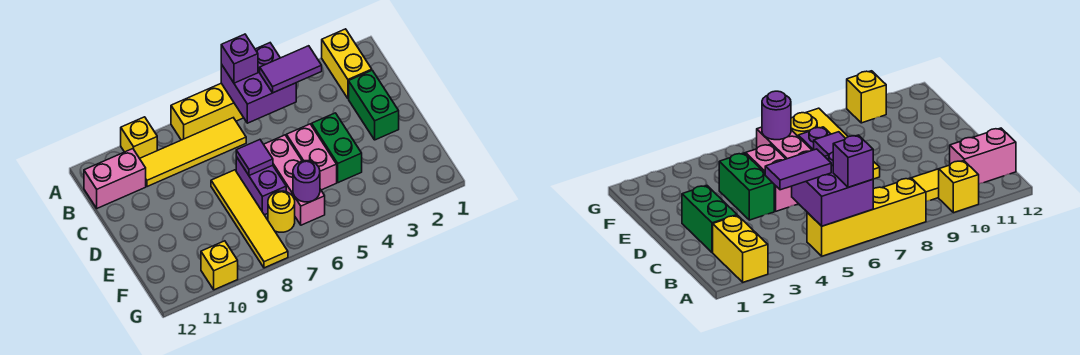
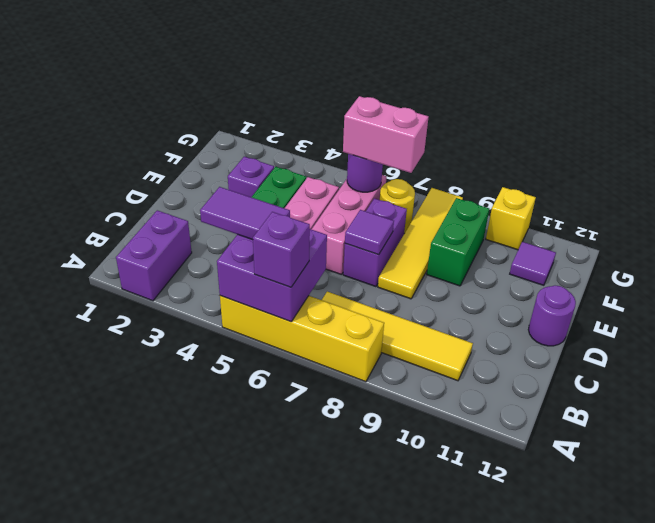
yellow 1x2 brick [322,29,372,99] -> purple 1x2 brick [116,210,192,301]
yellow 1x1 brick [121,117,157,158] -> none
pink 1x2 brick [84,149,146,208] -> pink 1x2 brick moved to [343,96,429,173]
green 1x2 brick [349,70,399,140] -> green 1x2 brick moved to [427,198,489,286]
none -> purple 1x1 round brick [528,286,576,346]
none -> purple 1x1 brick [228,157,274,197]
none -> purple 1x1 tile [510,242,556,285]

